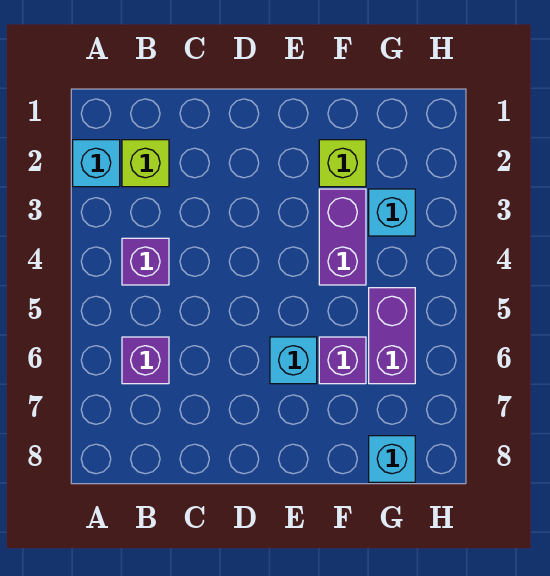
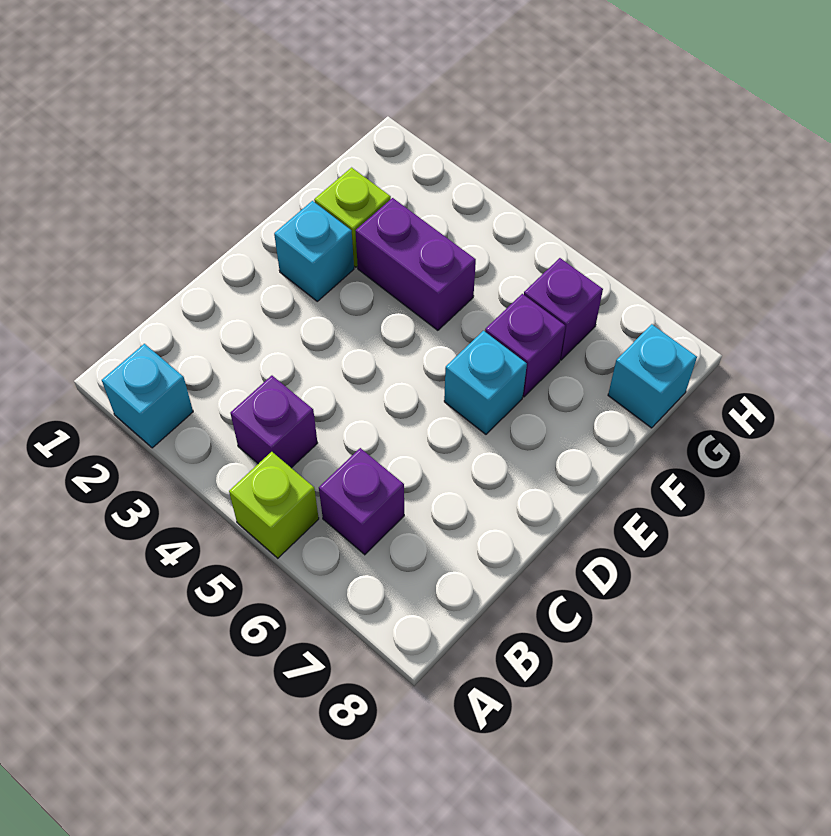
lime 1x1 brick [122,140,169,187] -> lime 1x1 brick moved to [229,452,319,558]
cyan 1x1 brick [369,189,415,236] -> cyan 1x1 brick moved to [274,201,354,301]
purple 1x2 brick [369,288,415,384] -> purple 1x1 brick [524,258,603,360]

